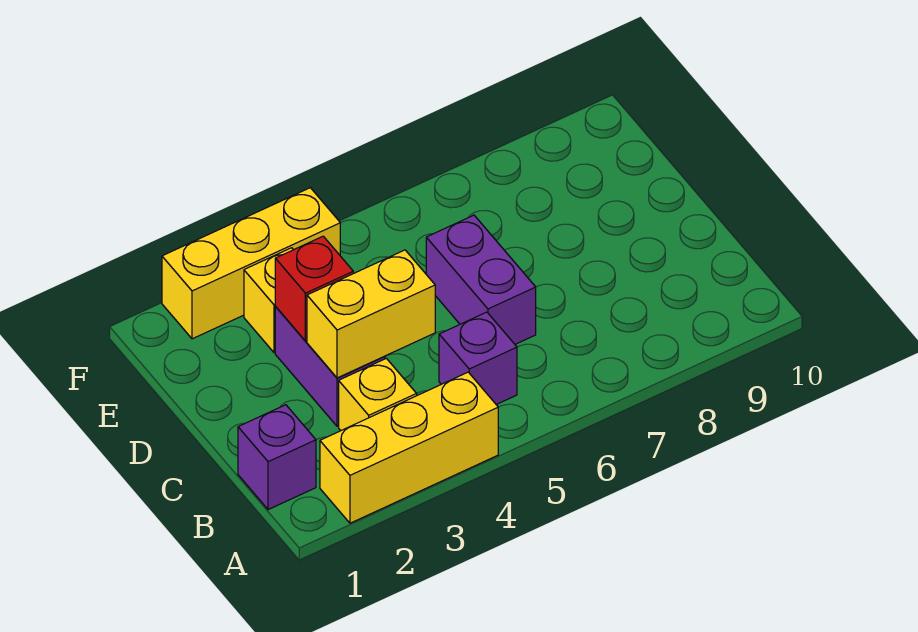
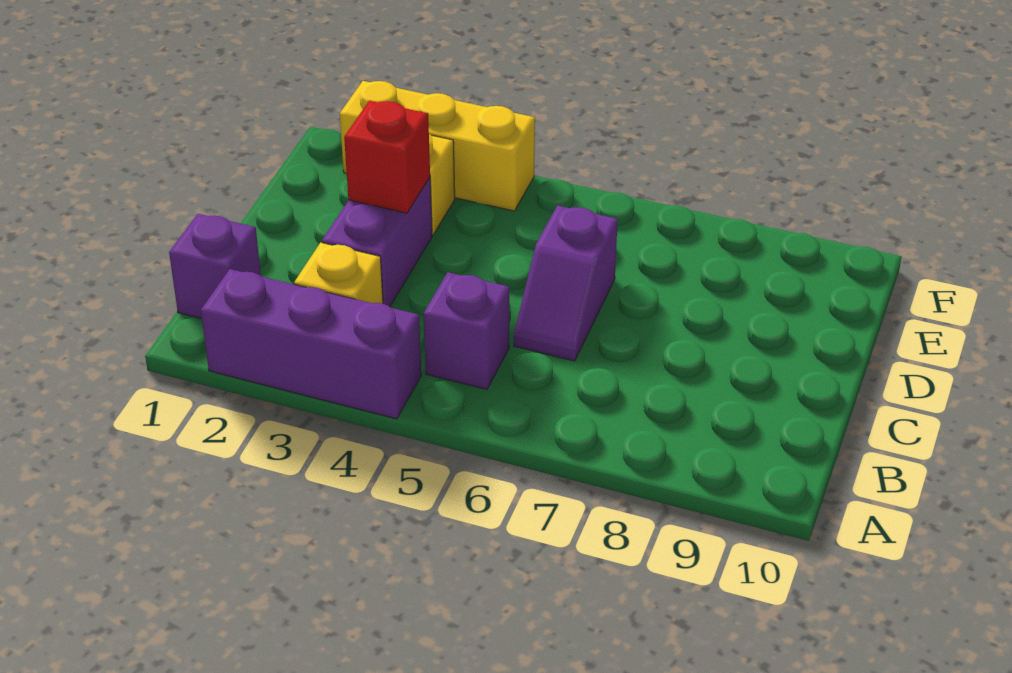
yellow 1x3 brick [320,372,498,523] -> purple 1x3 brick [201,269,421,419]
yellow 1x2 brick [307,250,435,378] -> none
purple 1x2 brick [426,215,536,344] -> purple 1x2 slope [514,205,618,361]

